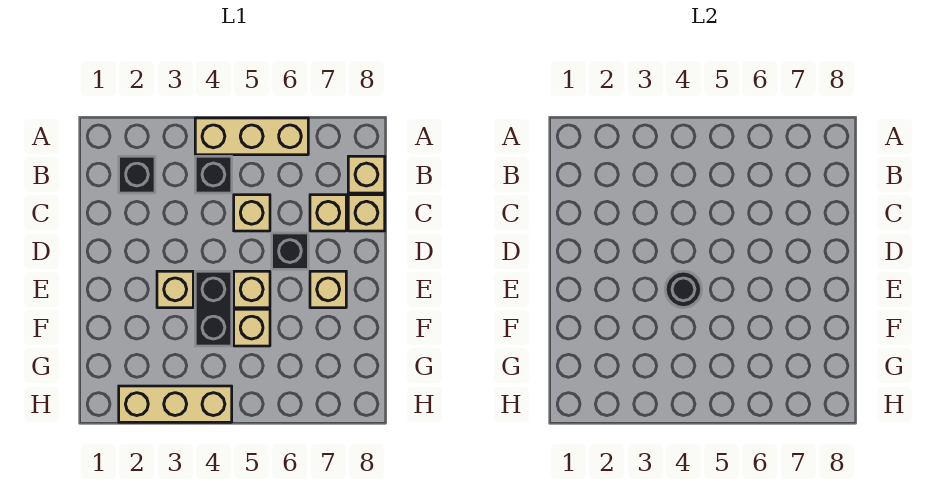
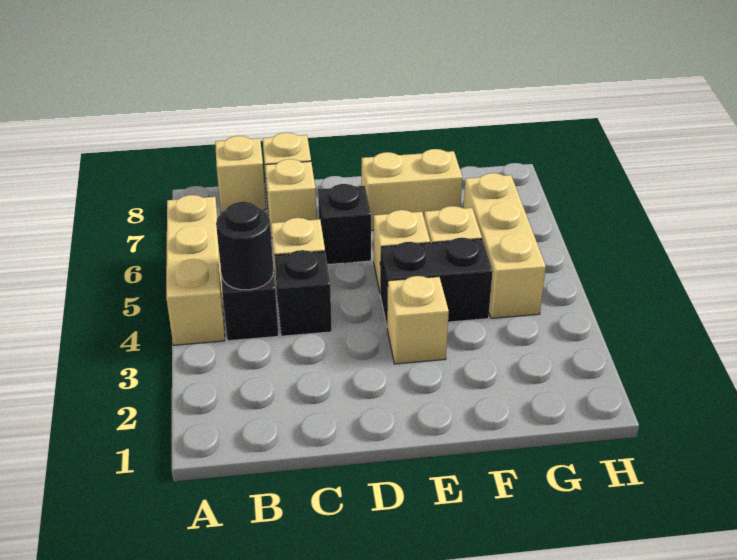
black 1x1 brick [119,156,155,193] -> black 1x1 brick moved to [275,250,332,336]
black 1x1 round brick [665,271,702,308] -> black 1x1 round brick moved to [216,202,273,290]
tan 1x1 brick [310,271,346,308] -> tan 1x2 brick [362,149,462,231]
tan 1x3 brick [119,386,232,422] -> tan 1x3 brick moved to [463,173,546,318]

